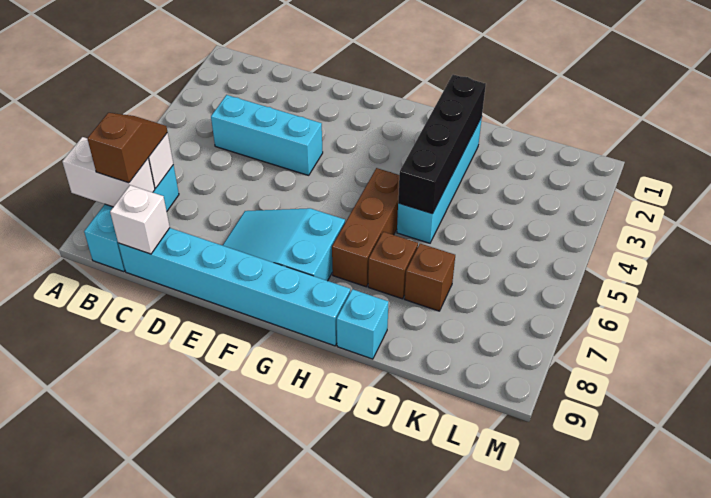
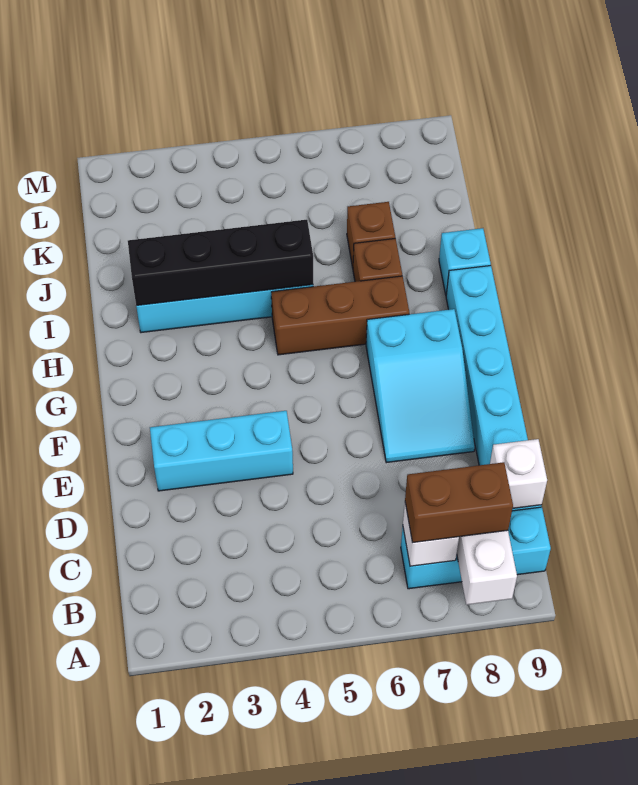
brown 1x2 slope [87,113,167,183] -> brown 1x2 brick [405,462,513,543]
cyan 1x3 brick [211,95,323,175] -> cyan 1x3 brick turned to [150,411,293,491]

